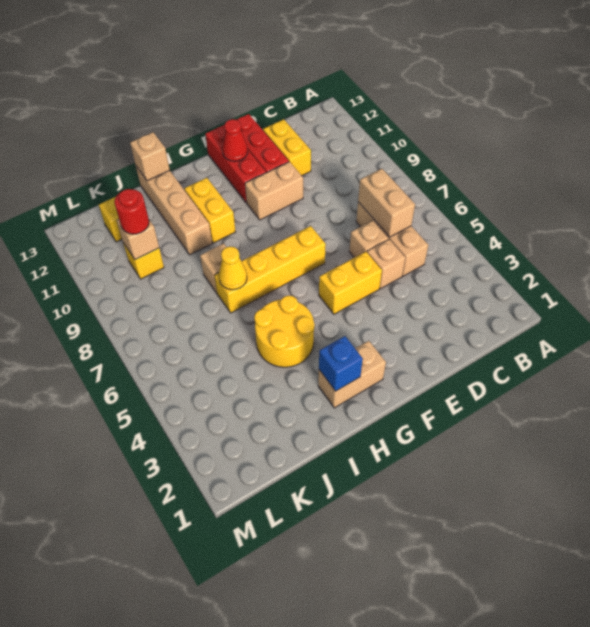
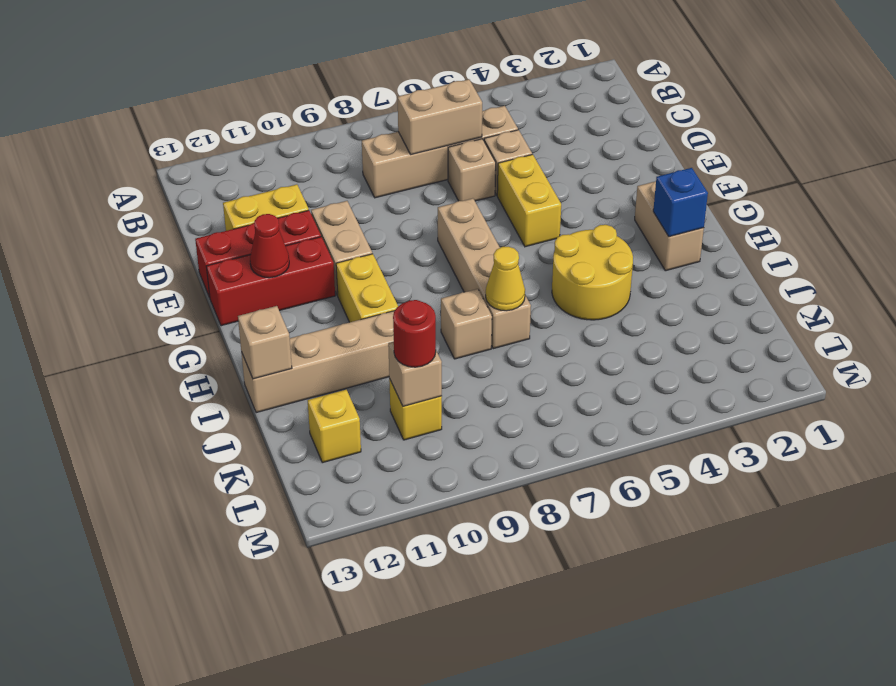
tan 1x3 brick [356,202,428,276] -> tan 1x4 brick [362,106,518,198]
yellow 1x4 brick [214,226,326,313] -> tan 1x4 brick [438,198,531,349]
yellow 1x2 brick [184,178,236,243] -> yellow 1x2 brick turned to [336,254,398,322]

